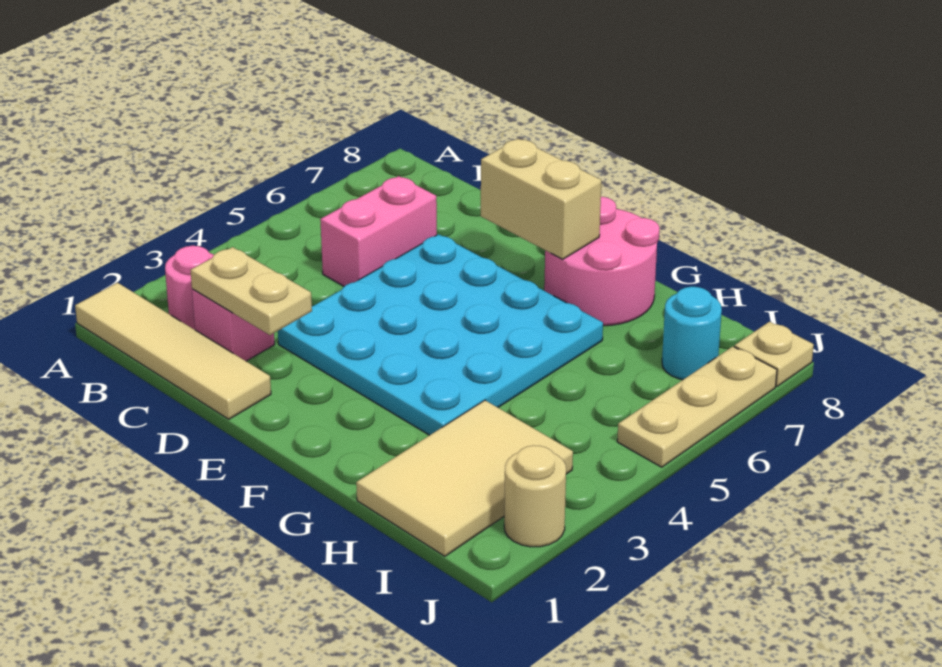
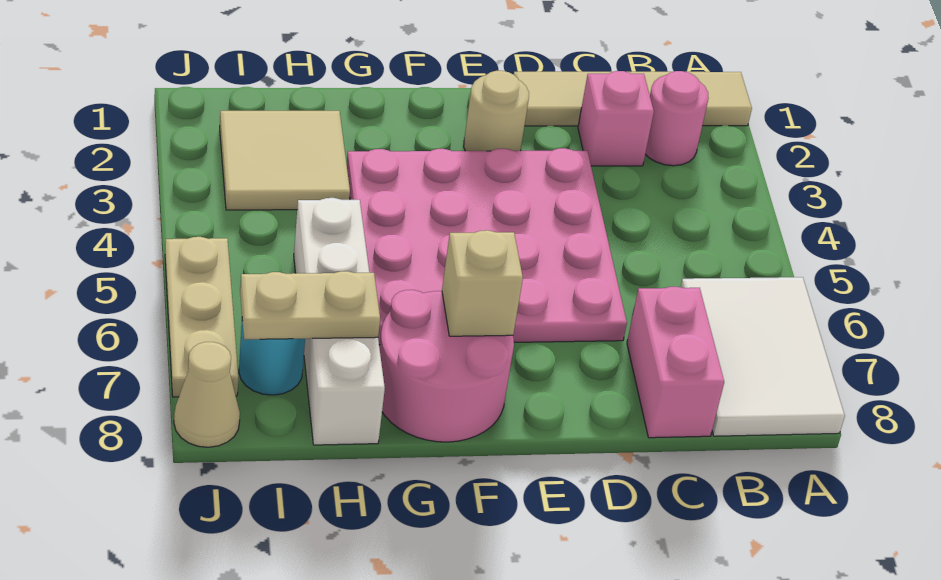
none -> white 2x3 tile [681,277,845,436]
tan 1x2 plate [190,247,312,335] -> tan 1x2 plate moved to [240,271,380,340]
pink 1x2 brick [320,176,437,286] -> pink 1x2 brick moved to [627,287,724,438]
cyan 4x4 plate [278,234,603,435] -> pink 4x4 plate [347,148,627,345]
tan 1x2 brick [481,139,601,259] -> tan 1x1 brick [442,230,523,336]
tan 2x3 tile [356,400,573,556] -> tan 2x2 tile [220,111,350,210]
none -> white 1x4 brick [294,198,385,445]
tan 1x1 round brick [504,445,566,547] -> tan 1x1 round brick moved to [464,71,529,151]
tan 1x1 plate [734,322,814,386] -> tan 1x1 cone [174,342,240,447]

